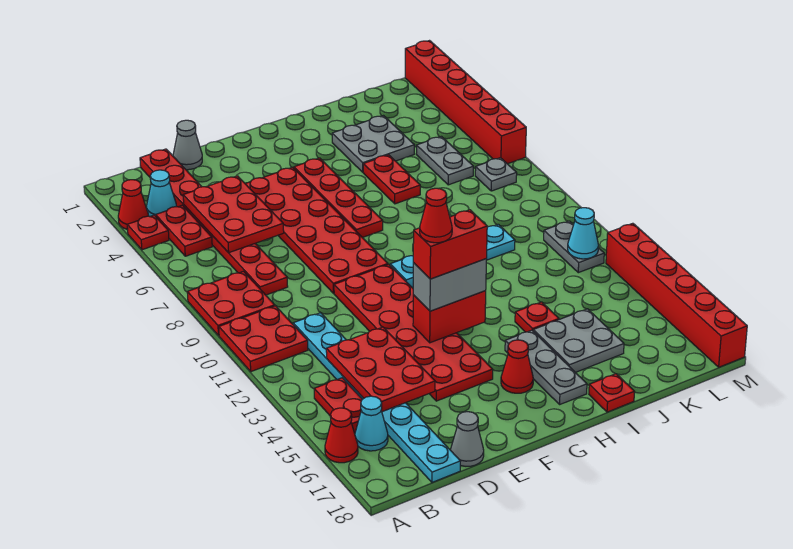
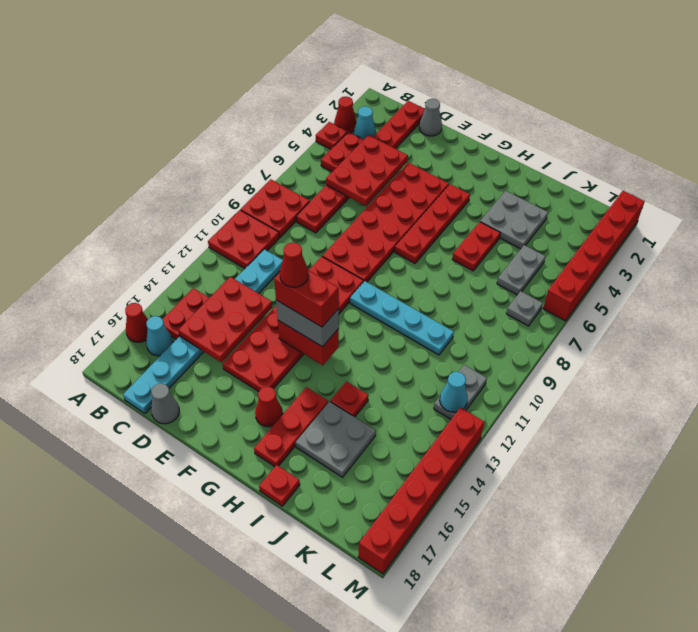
grey 1x3 plate [505,330,587,404] -> red 1x3 plate [254,387,328,467]

